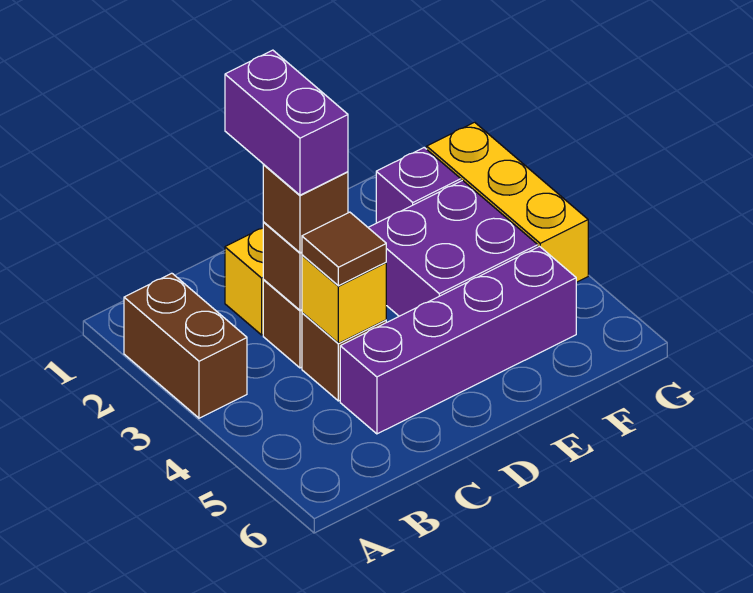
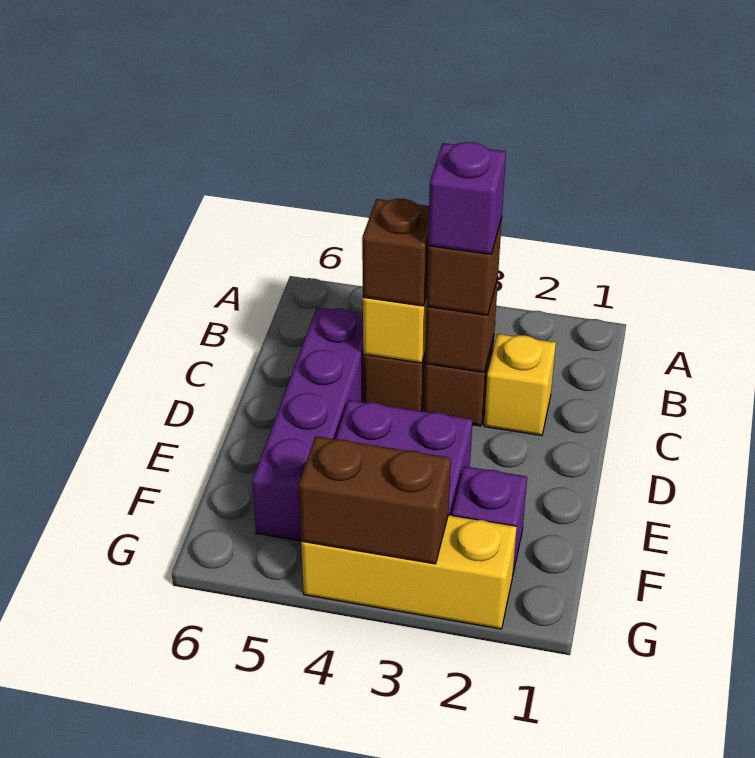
brown 1x2 brick [124,273,247,418] -> brown 1x2 brick moved to [298,436,451,564]
purple 1x2 brick [225,50,348,195] -> purple 1x1 brick [428,142,506,254]
brown 1x1 tile [302,212,386,286] -> brown 1x1 brick [362,199,429,306]

